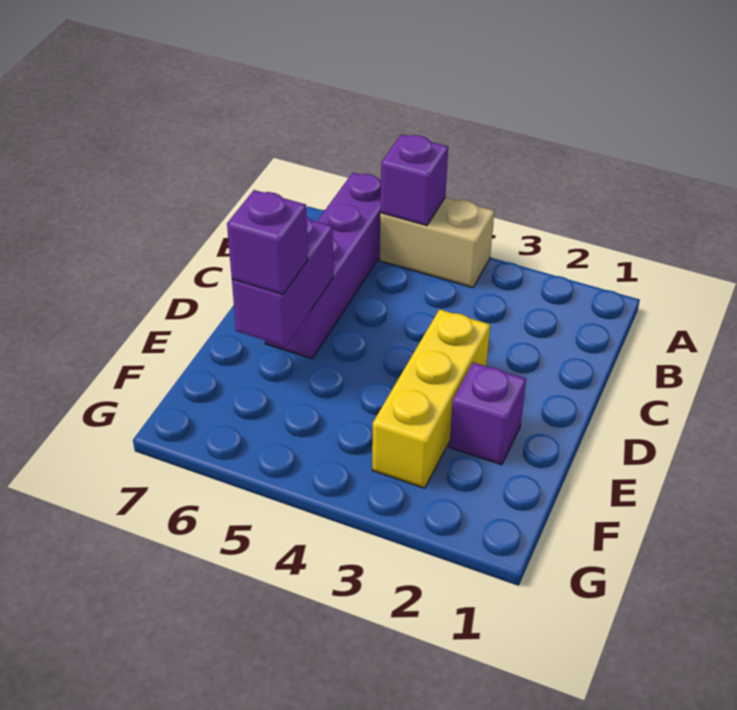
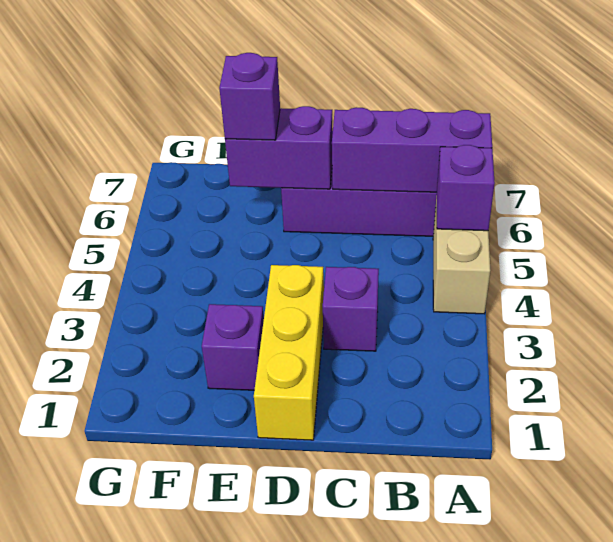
none -> purple 1x3 brick [332,107,492,192]
none -> purple 1x1 brick [323,267,379,351]
yellow 1x3 brick [372,309,490,488] -> yellow 1x3 brick turned to [254,265,324,440]

